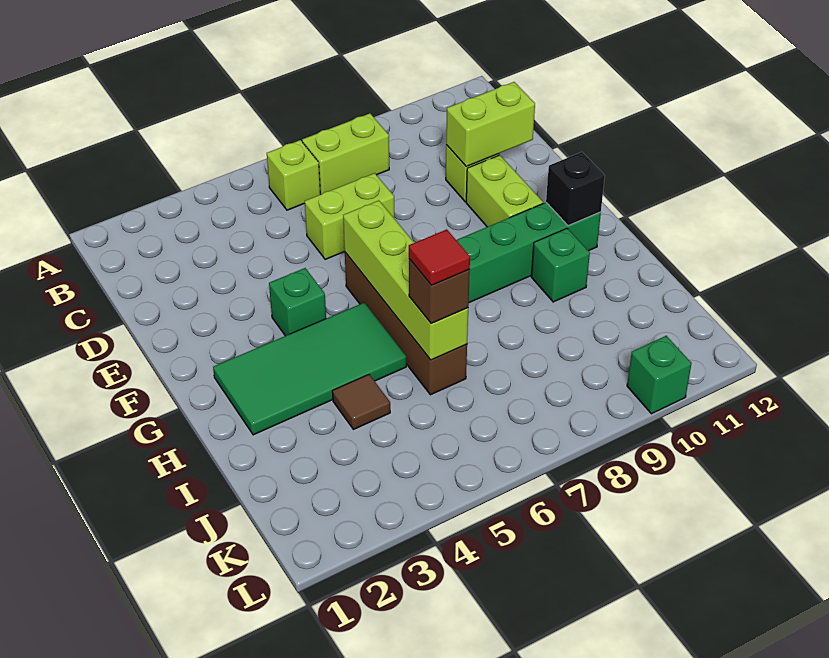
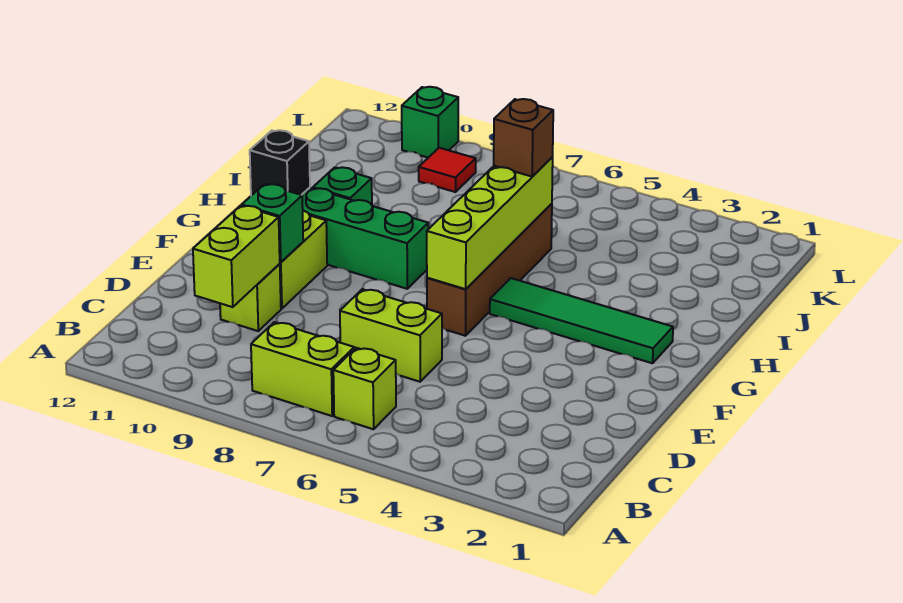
lime 1x2 brick [446,82,535,167] -> lime 1x2 brick turned to [193,206,280,307]
green 1x1 brick [269,268,326,336] -> green 1x1 brick moved to [242,184,303,262]
green 2x4 tile [213,303,406,435] -> green 1x4 tile [490,278,673,363]
brown 1x1 tile [332,375,390,430] -> none
red 1x1 tile [409,229,470,285] -> red 1x1 tile moved to [419,148,476,192]

